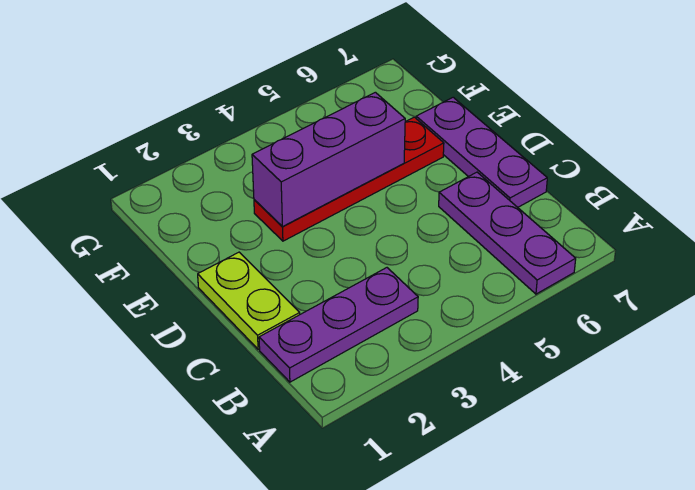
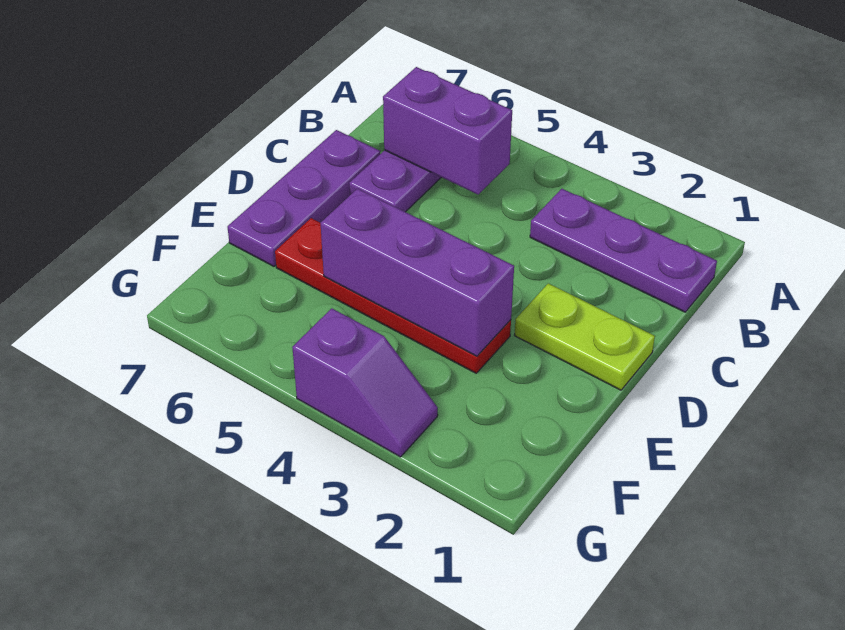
none -> purple 1x2 brick [383,67,512,194]
lime 1x2 plate [198,252,300,349] -> lime 1x2 plate turned to [514,283,655,390]
none -> purple 1x2 slope [292,308,438,457]

